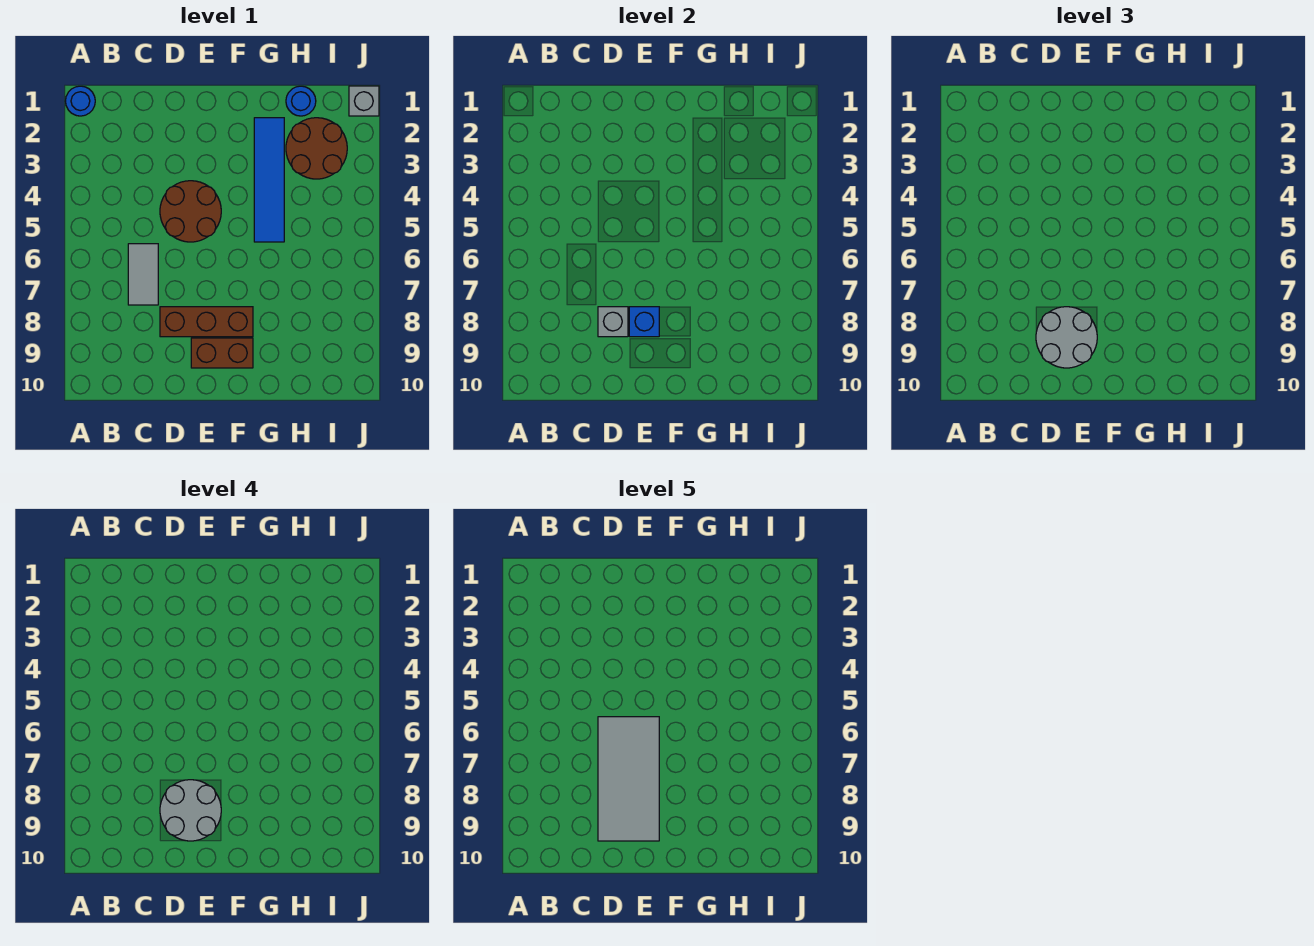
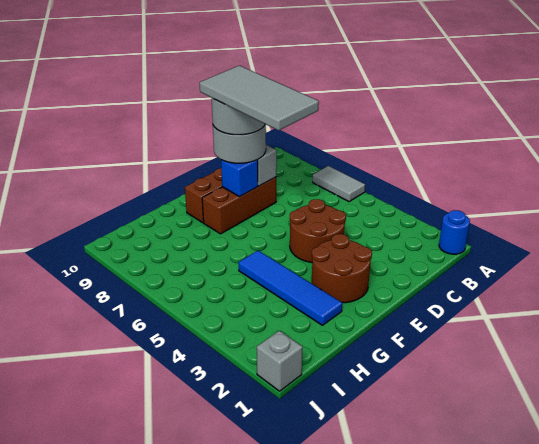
grey 1x2 tile [128,244,158,305] -> grey 1x2 tile moved to [313,166,365,202]
blue 1x1 round brick [286,86,316,116] -> none
brown 2x2 round brick [286,118,347,179] -> brown 2x2 round brick moved to [312,234,372,303]

